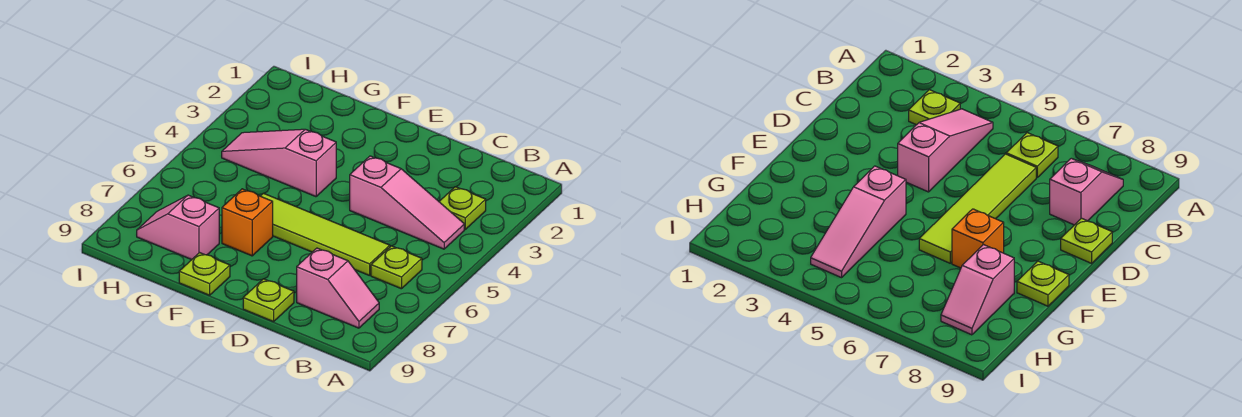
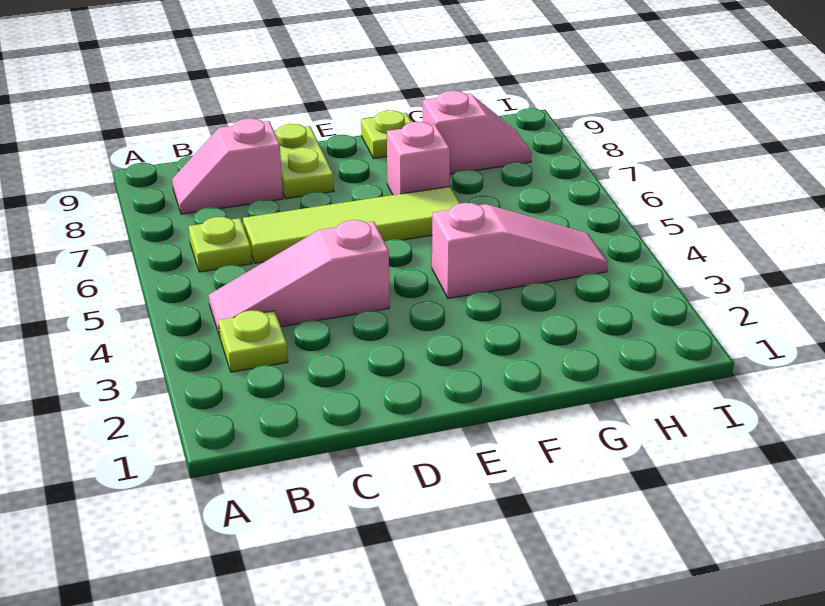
lime 1x1 plate [243,279,294,322] -> lime 1x2 plate [274,124,334,199]
orange 1x1 brick [222,189,273,256] -> pink 1x1 brick [387,122,450,195]

